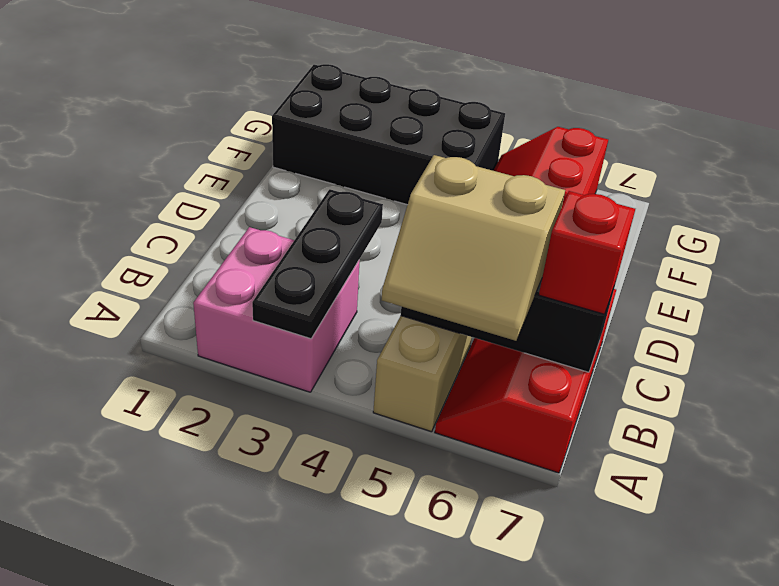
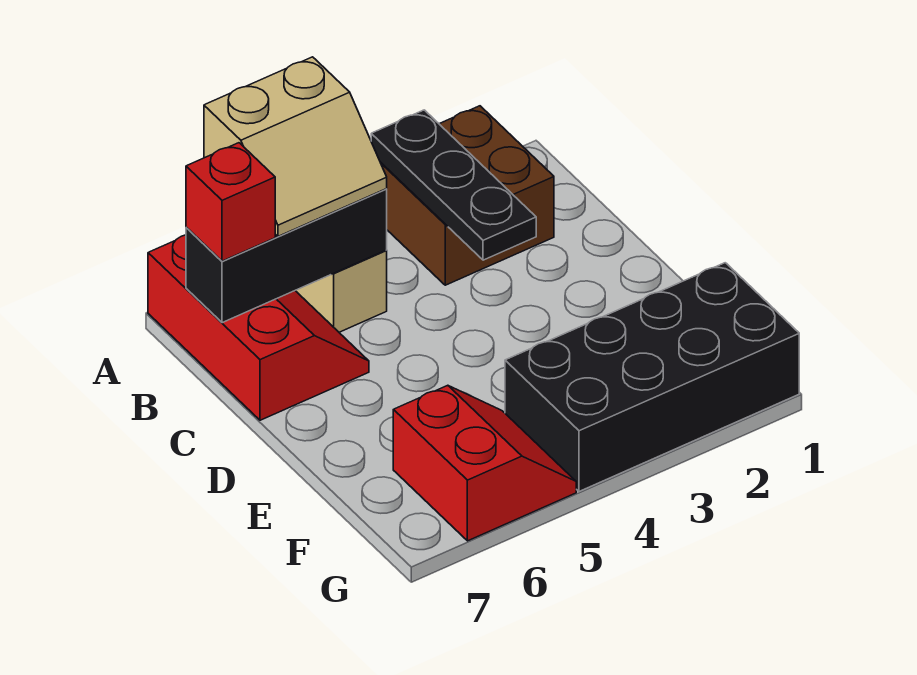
pink 2x2 brick [193,227,360,392] -> brown 2x2 brick [380,106,554,285]
tan 2x2 slope [382,155,565,341] -> tan 2x2 slope turned to [204,57,387,236]

